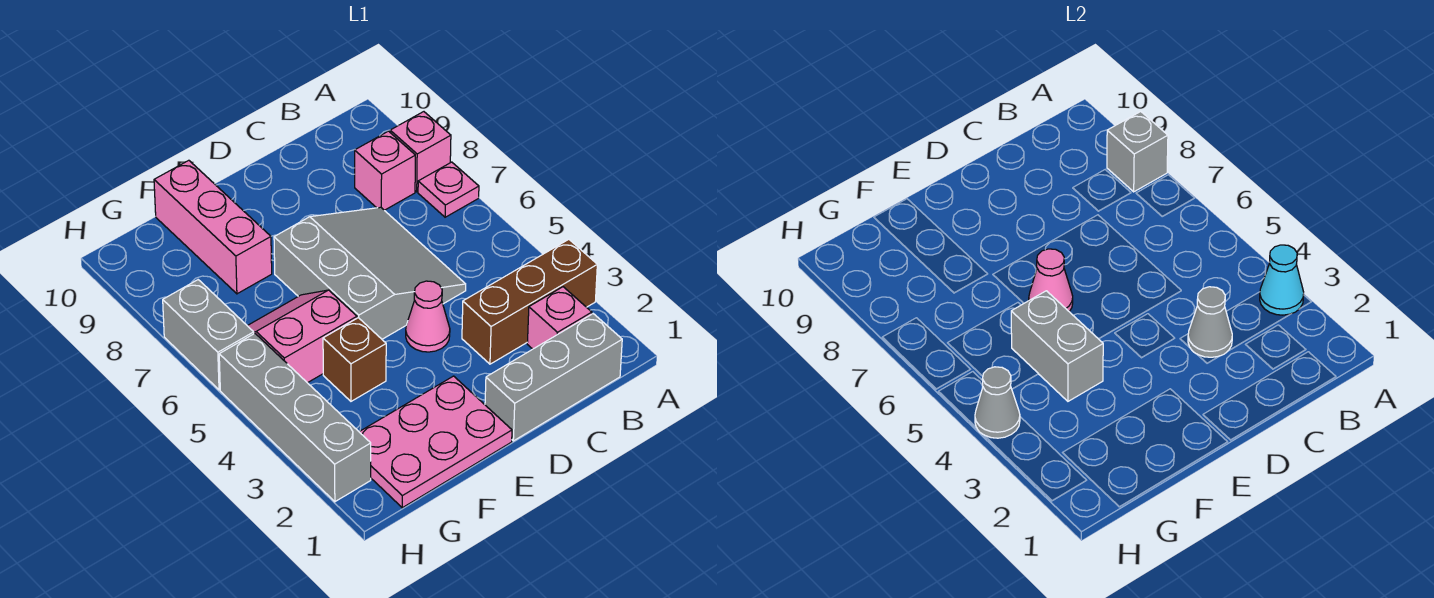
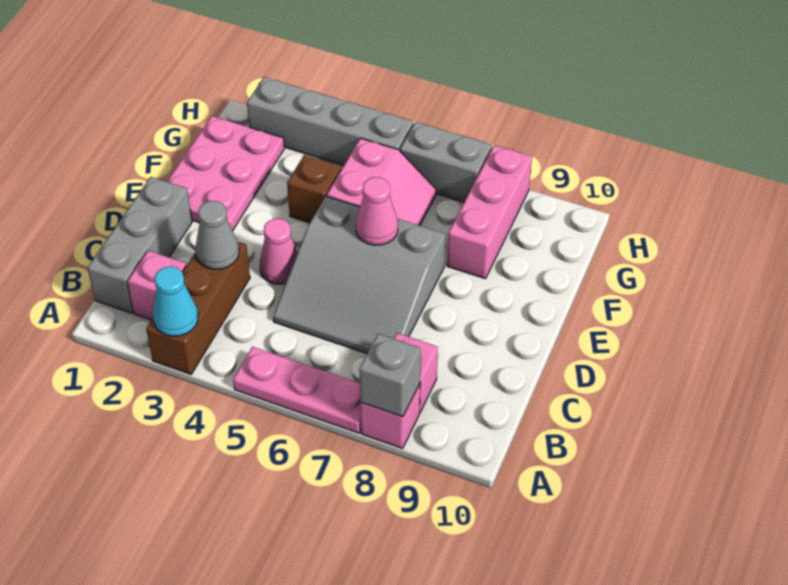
pink 1x1 plate [418,162,479,217] -> pink 1x3 plate [233,347,361,433]
grey 1x2 brick [1011,291,1103,401] -> none
pink 1x3 brick [154,160,272,294] -> pink 1x3 brick turned to [447,145,532,279]
grey 1x1 cone [975,367,1020,438] -> none

